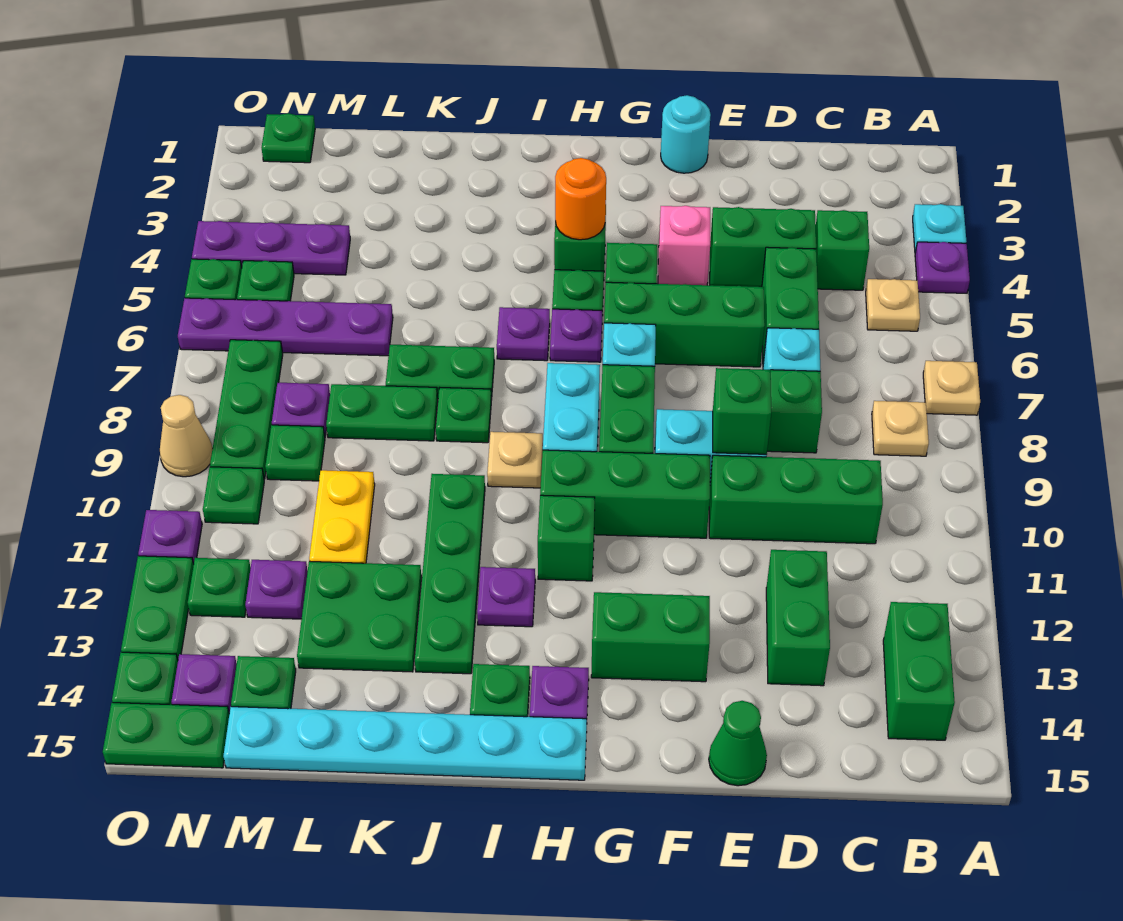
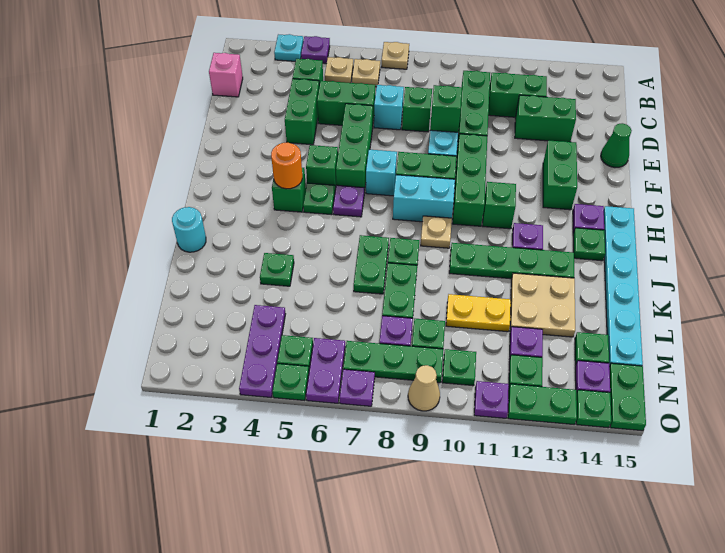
tan 1x1 plate [872,401,929,456] -> tan 1x1 plate moved to [352,59,380,87]
green 1x2 brick [883,602,955,740] -> green 1x2 brick moved to [488,73,547,117]
cyan 1x1 round brick [661,95,711,173] -> cyan 1x1 round brick moved to [172,207,206,252]
pink 1x1 brick [658,206,710,285] -> pink 1x1 brick moved to [209,53,243,97]
purple 1x1 plate [497,307,550,361] -> purple 1x1 plate moved to [340,369,375,406]
green 2x2 plate [297,561,421,672] -> tan 2x2 plate [510,273,575,337]
purple 1x4 plate [178,298,393,356] -> purple 1x2 plate [306,338,345,403]
green 1x1 plate [262,113,315,163] -> green 1x1 plate moved to [260,253,294,286]

